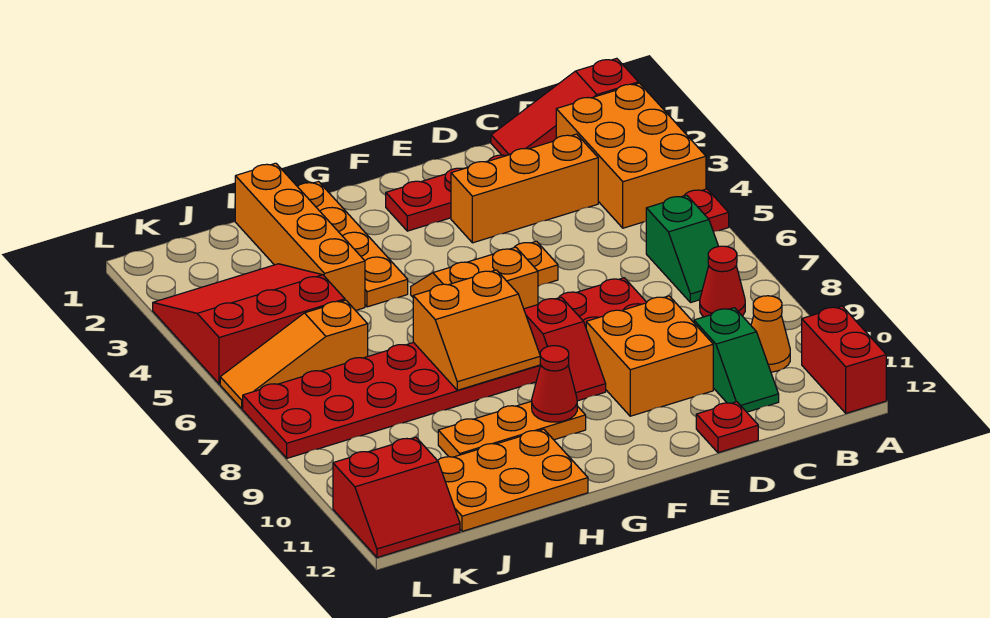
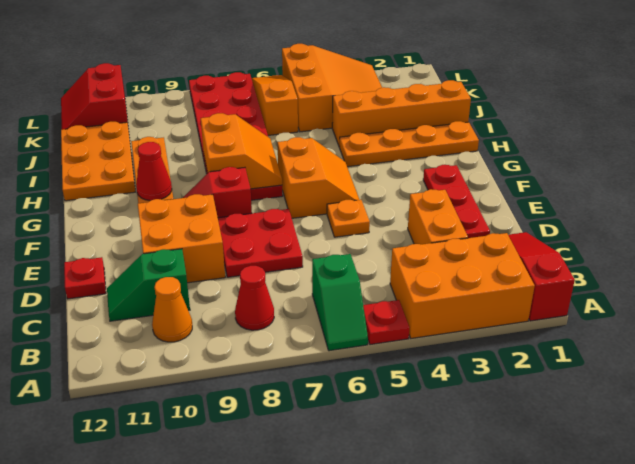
red 1x2 brick [802,306,886,413] -> none
green 1x2 slope [646,195,719,303] -> green 1x2 slope turned to [312,254,368,351]
orange 1x3 brick [451,134,598,243] -> orange 1x2 brick [408,189,468,244]
orange 2x2 slope [413,270,540,390] -> orange 2x2 slope turned to [201,113,282,189]
red 3x3 slope [153,264,345,384] -> orange 3x3 slope [282,44,382,132]

